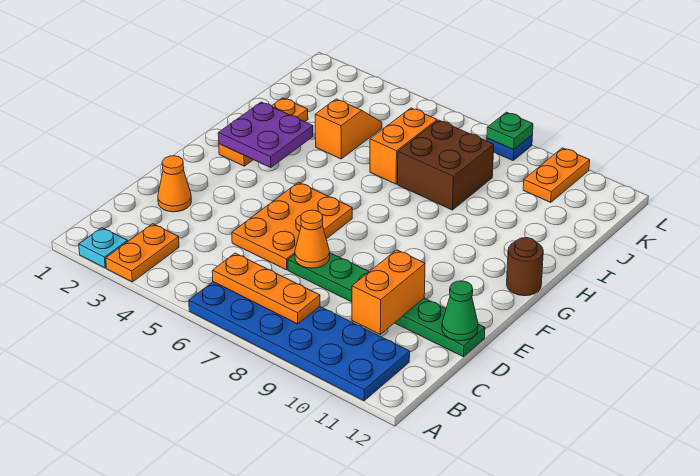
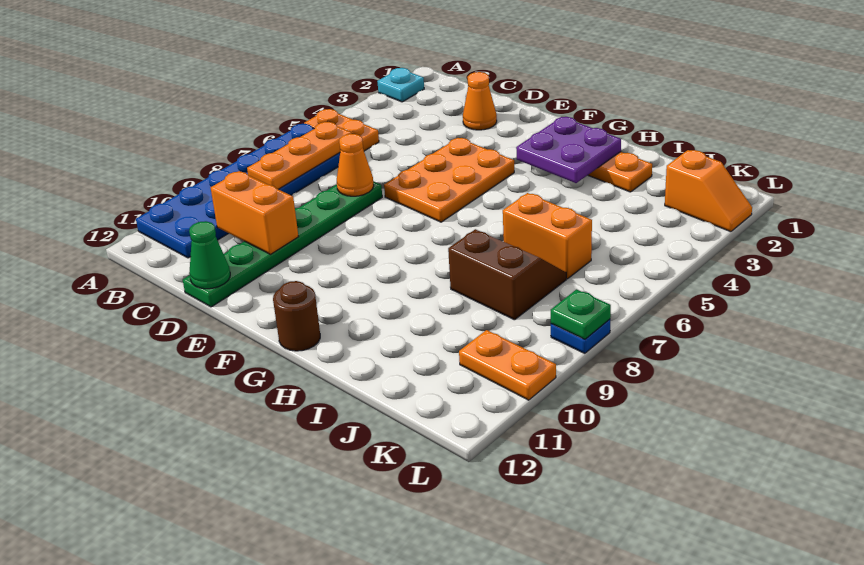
orange 1x2 plate [106,224,179,282] -> orange 1x2 plate moved to [304,109,379,151]
orange 2x3 plate [232,182,352,270] -> orange 2x3 plate turned to [384,138,514,222]
orange 1x2 slope [315,99,382,159] -> orange 1x2 slope moved to [665,150,752,232]
brown 2x2 brick [397,120,494,210] -> brown 2x2 slope [448,229,566,320]

